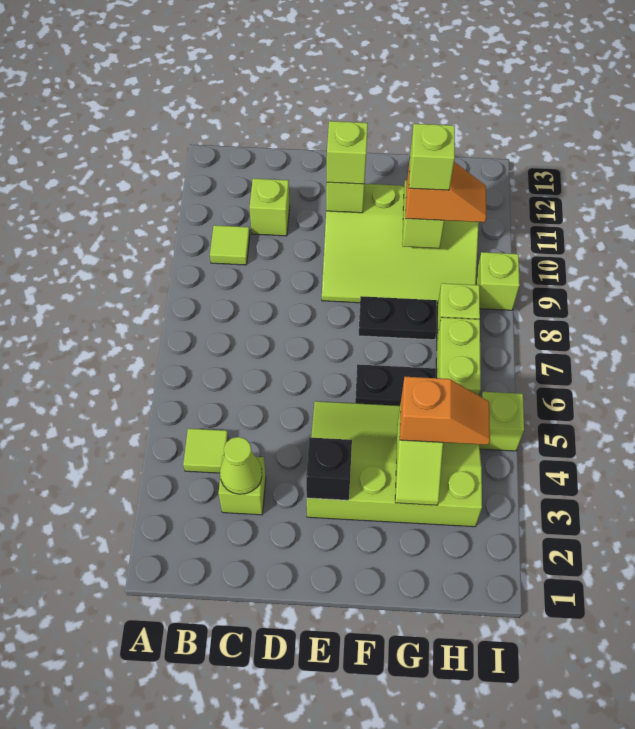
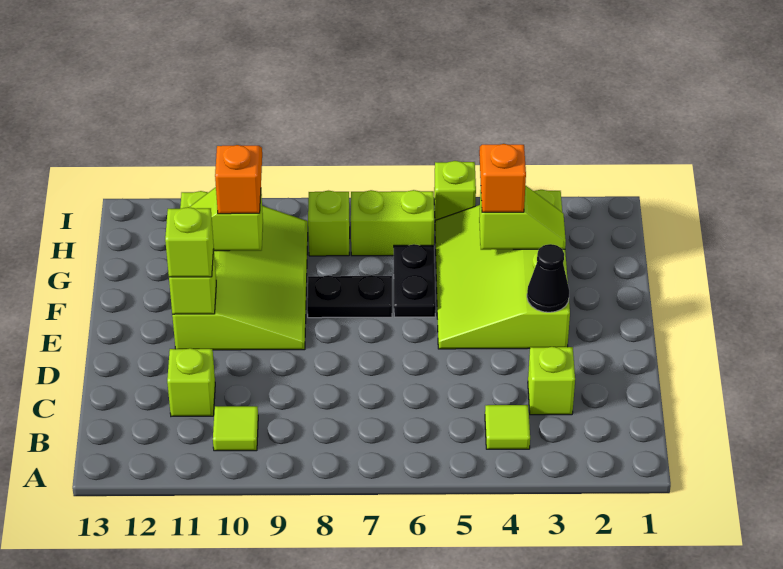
lime 1x1 cone [220,437,262,494] -> none
black 1x1 brick [306,437,352,500] -> black 1x1 cone [527,244,569,312]
black 1x2 plate [358,296,437,340] -> black 1x2 plate turned to [307,275,392,318]
lime 1x1 brick [409,124,455,190] -> none
lime 1x1 brick [476,252,520,310] -> none

